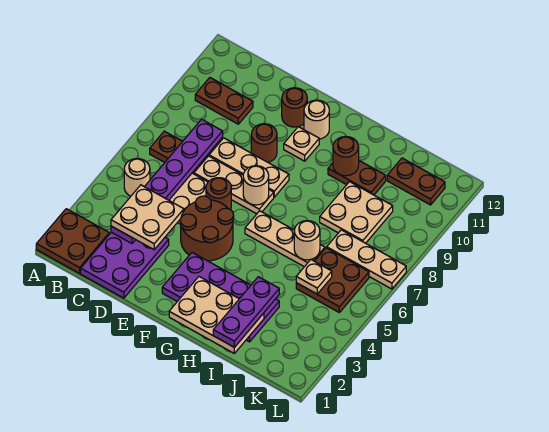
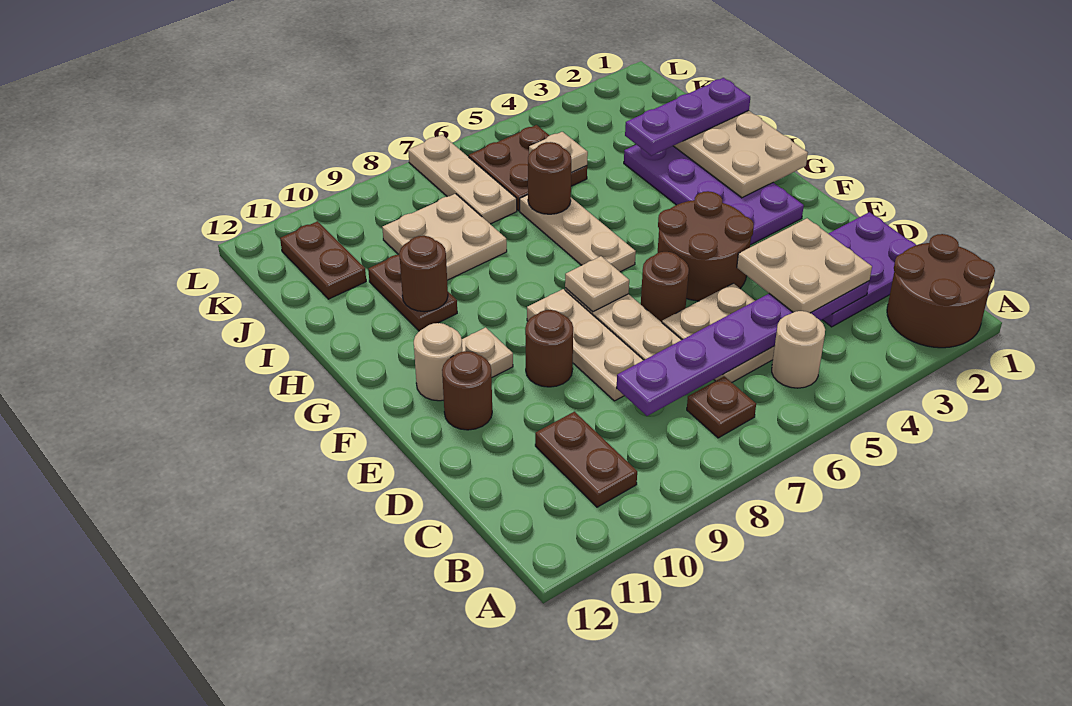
brown 2x2 plate [36,209,109,273] -> brown 2x2 round brick [887,234,995,348]
tan 1x1 round brick [243,166,269,205] -> tan 1x1 plate [565,256,629,312]
tan 1x1 round brick [294,221,320,260] -> brown 1x1 round brick [528,142,571,214]

